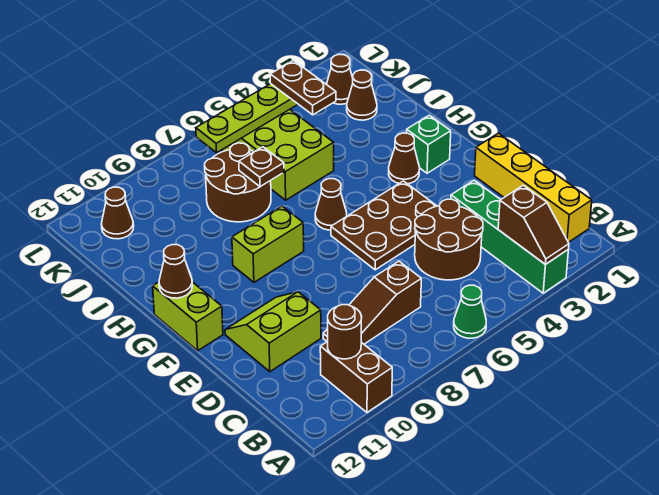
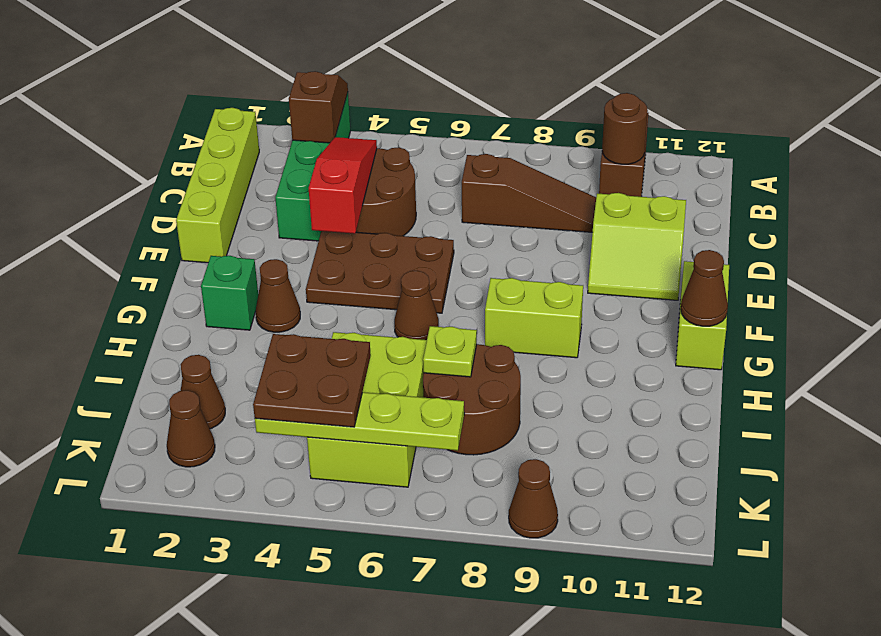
green 1x1 cone [454,285,486,338] -> none
yellow 1x4 brick [475,133,592,242] -> lime 1x4 brick [176,108,259,263]
none -> red 1x3 slope [309,137,377,234]
brown 1x1 plate [239,147,284,187] -> lime 1x1 plate [423,326,477,377]
brown 1x2 plate [270,61,336,115] -> brown 2x2 plate [253,334,371,427]
brown 1x1 cone [101,187,134,239] -> brown 1x1 cone moved to [509,459,558,538]

